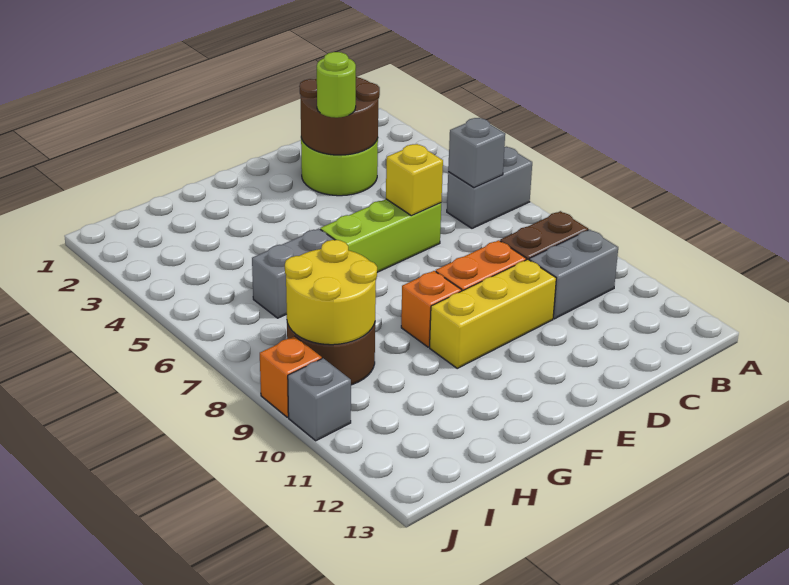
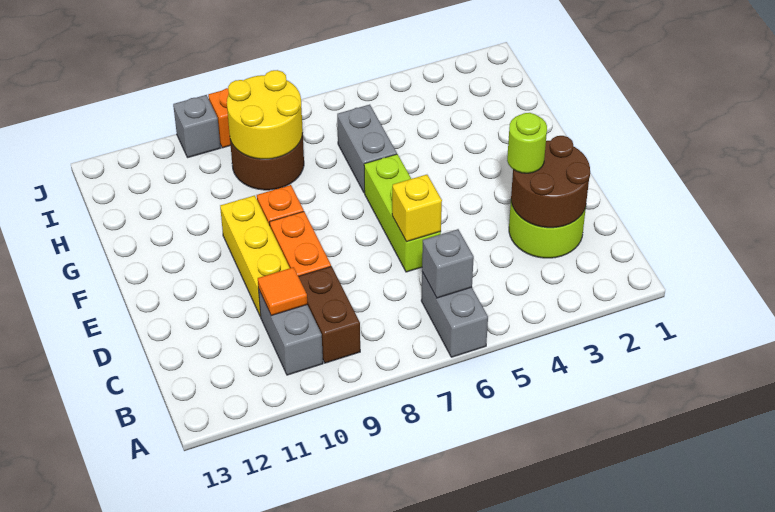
none -> orange 1x1 tile [258,267,307,316]

